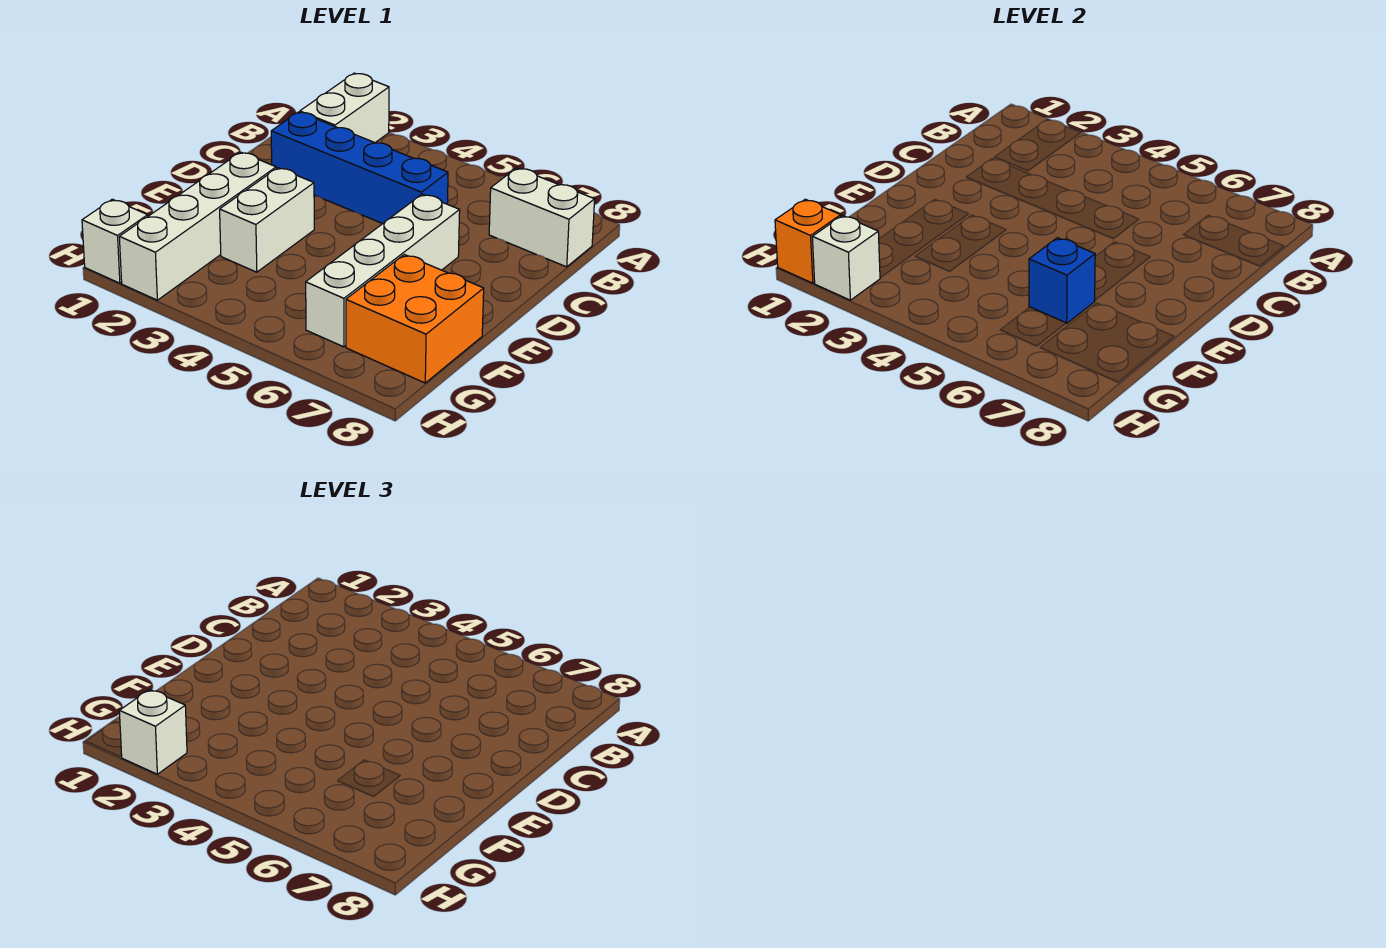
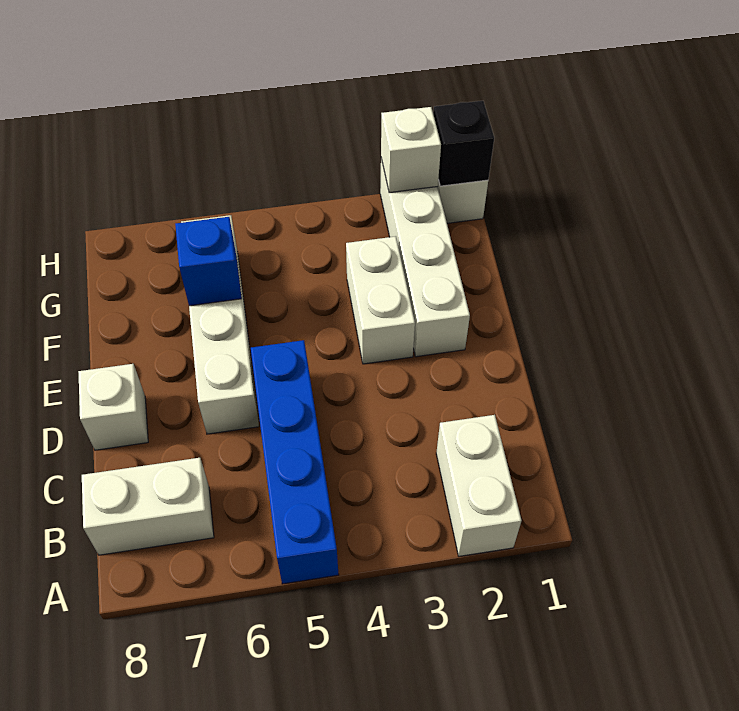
blue 1x4 brick [271,112,448,224] -> blue 1x4 brick turned to [251,340,339,584]
orange 2x2 brick [346,255,484,383] -> none
orange 1x1 brick [775,199,841,283] -> black 1x1 brick [433,101,494,186]
white 1x1 brick [119,690,187,774] -> white 1x1 brick moved to [78,364,148,450]

